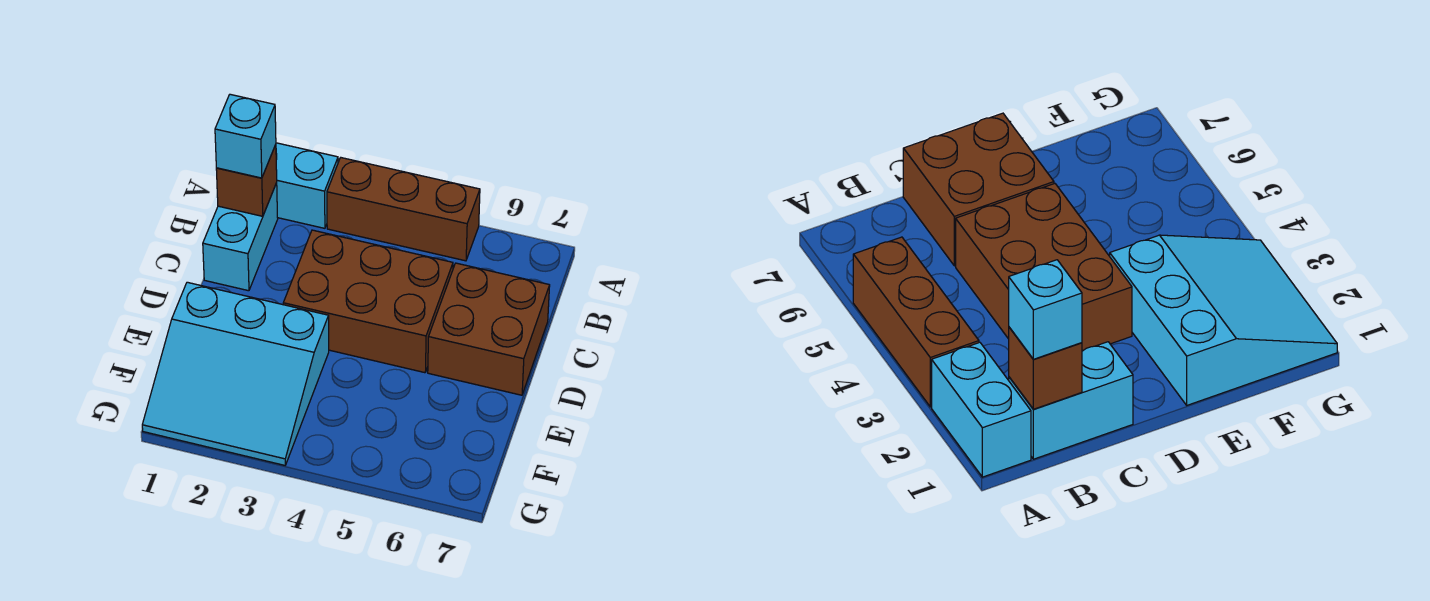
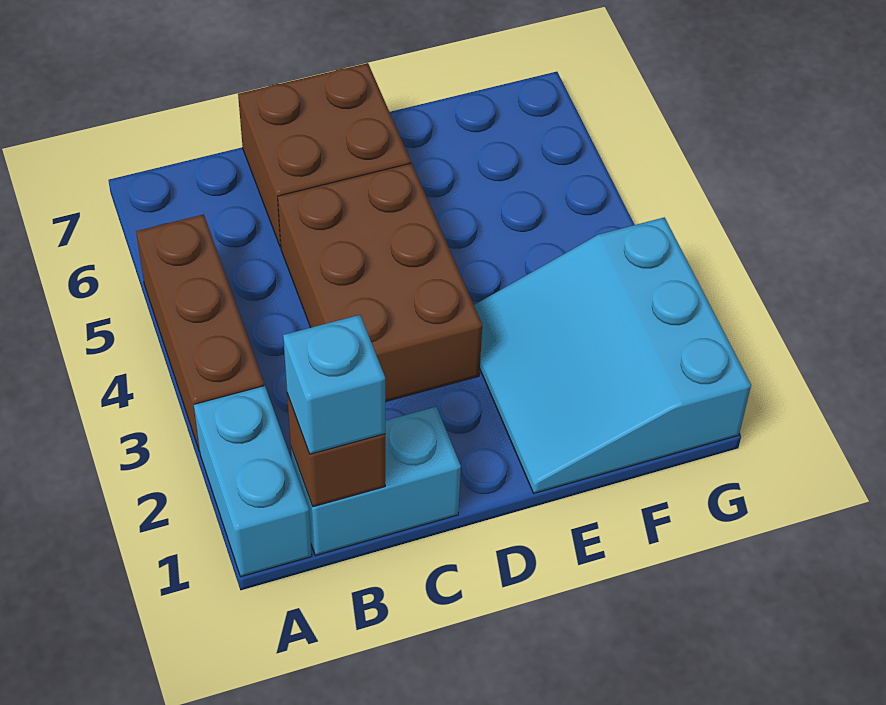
cyan 3x3 slope [142,282,329,465] -> cyan 3x3 slope turned to [474,217,751,493]

